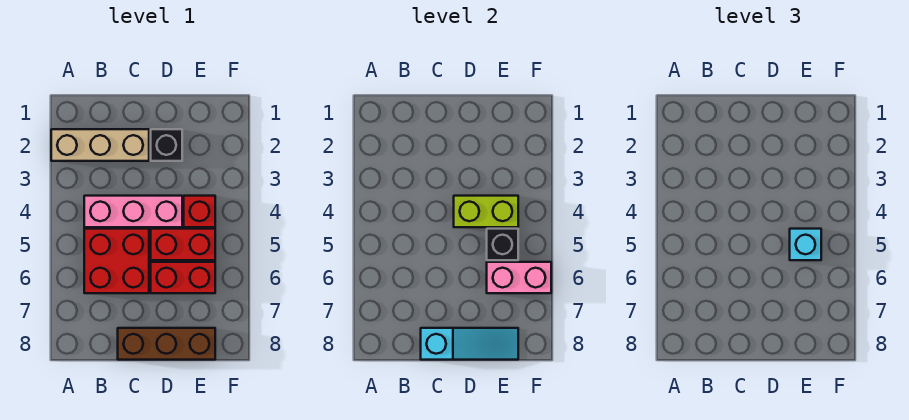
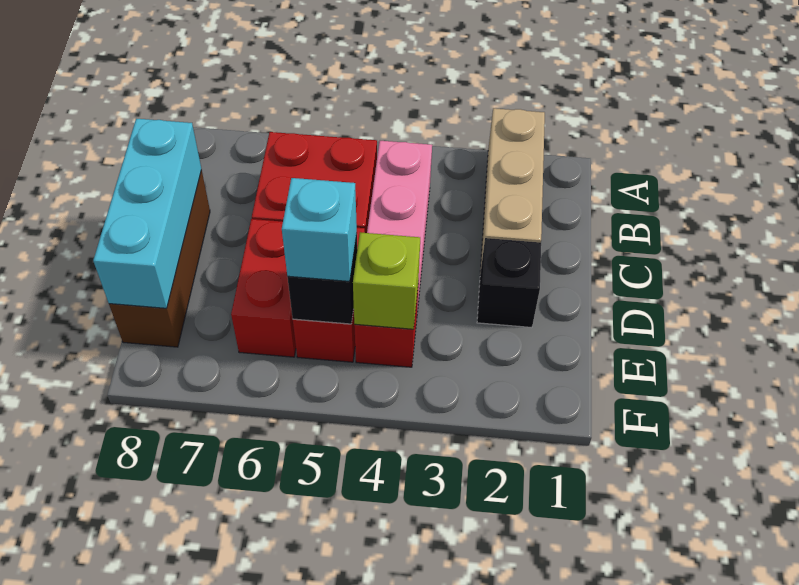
cyan 1x3 slope [421,328,518,360] -> cyan 1x3 brick [93,119,201,308]
lime 1x2 brick [454,196,518,227] -> lime 1x1 brick [353,232,420,329]
pink 1x2 brick [487,262,551,293] -> none

